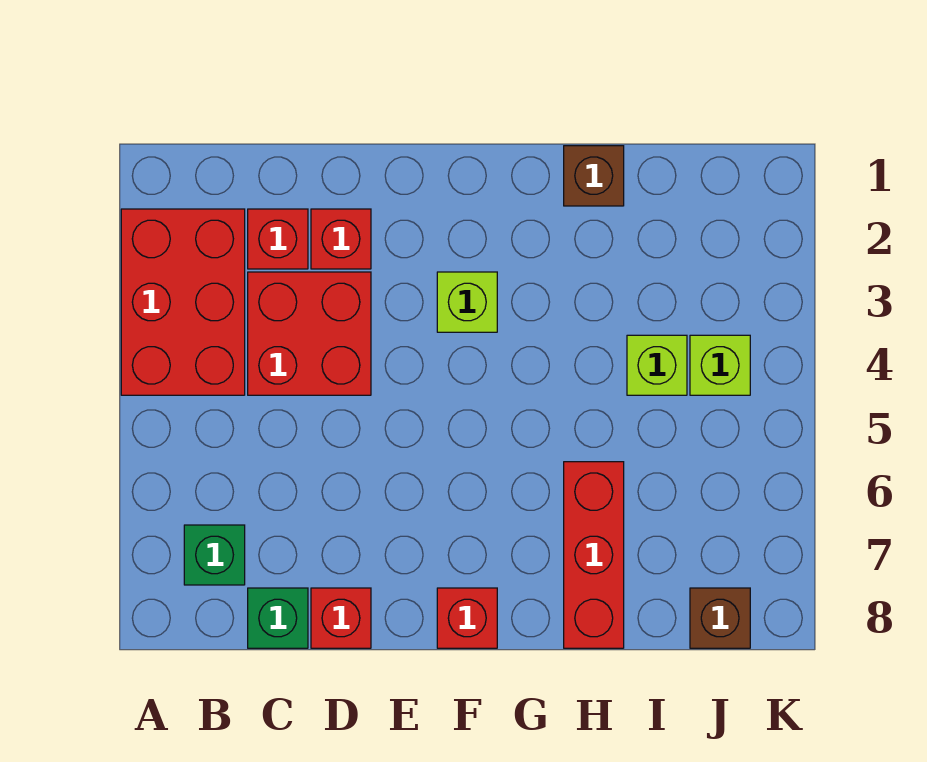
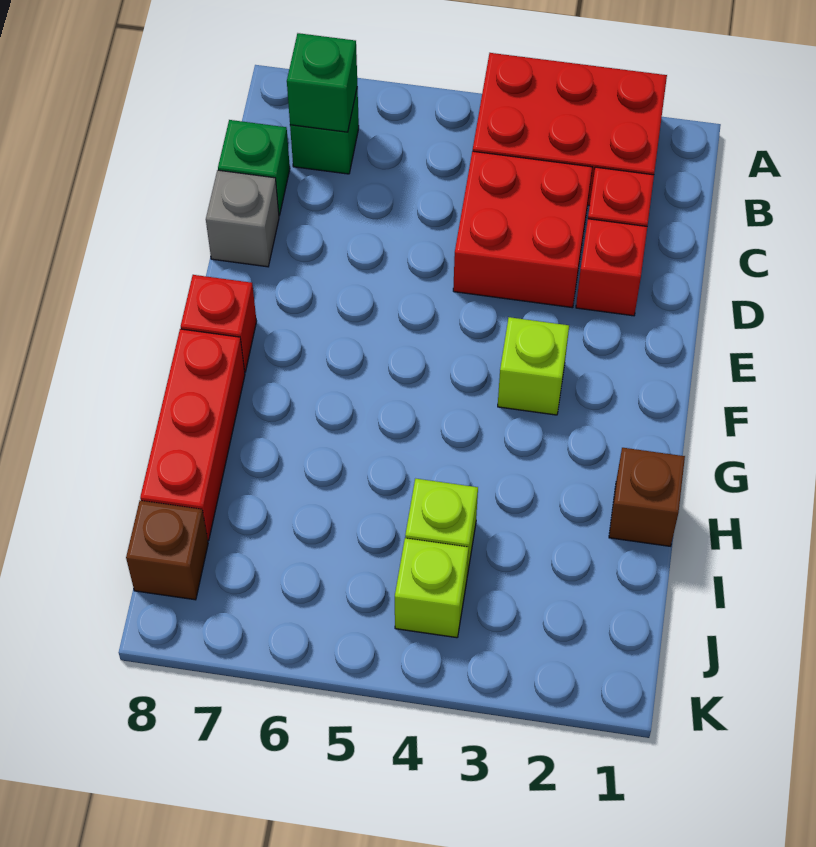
none -> green 1x1 brick [287,33,357,132]
red 1x1 brick [311,588,371,648] -> grey 1x1 brick [206,170,279,267]
red 1x3 brick [564,462,624,648] -> red 1x3 brick turned to [140,329,245,541]

